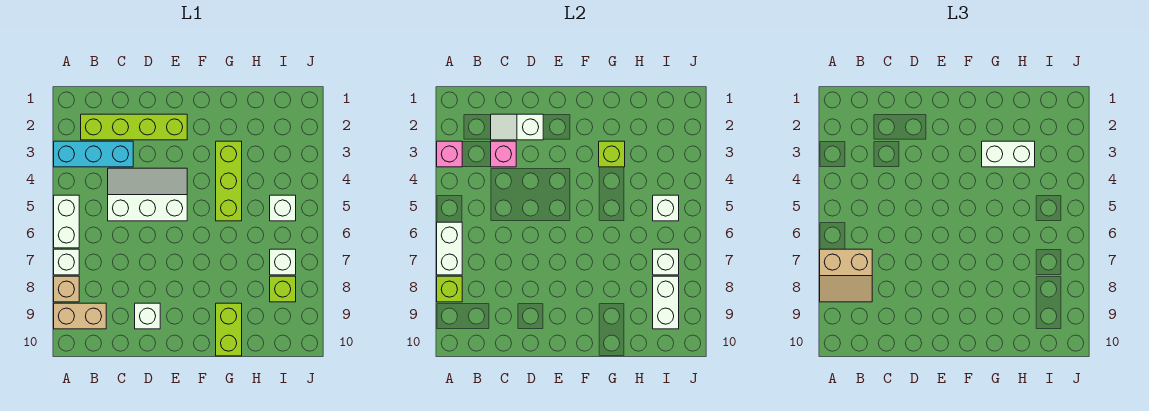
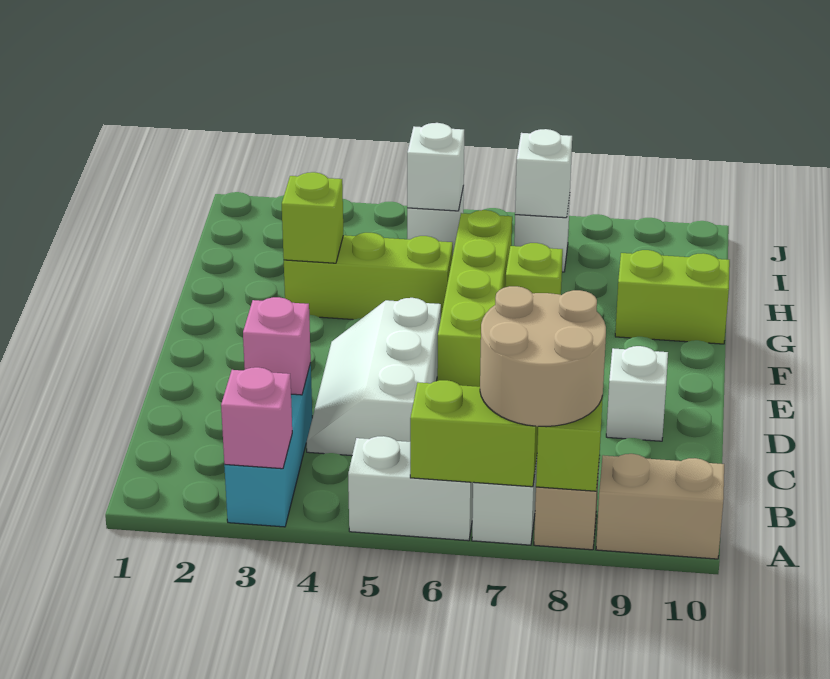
white 1x2 brick [437,222,462,275] -> lime 1x2 brick [410,380,538,487]
tan 2x2 slope [820,249,872,302] -> tan 2x2 round brick [480,286,606,427]
tan 1x2 brick [54,303,106,329] -> tan 1x2 brick turned to [596,454,724,559]
lime 1x4 brick [81,114,187,140] -> lime 1x4 brick moved to [437,210,512,387]
white 1x2 slope [491,114,543,140] -> none
white 1x2 brick [982,141,1035,167] -> none
lime 1x1 brick [270,276,296,302] -> lime 1x1 brick moved to [505,243,563,295]
white 1x2 brick [653,276,679,329] -> none

